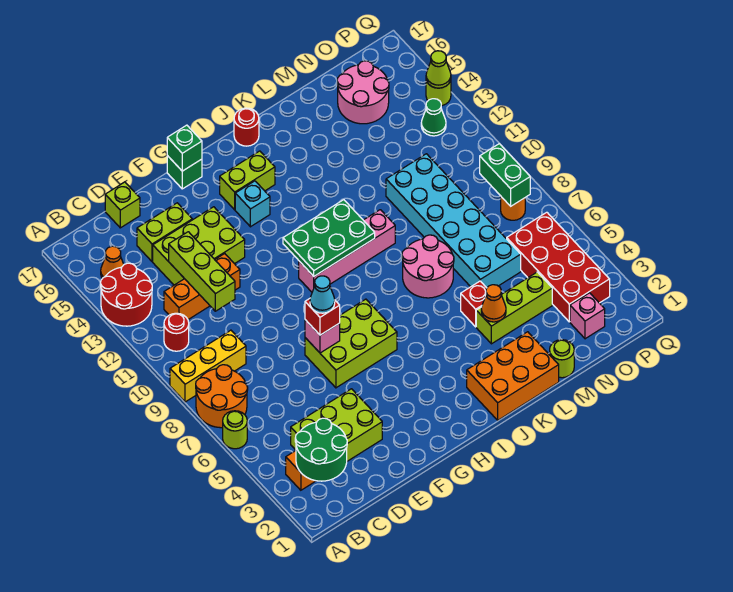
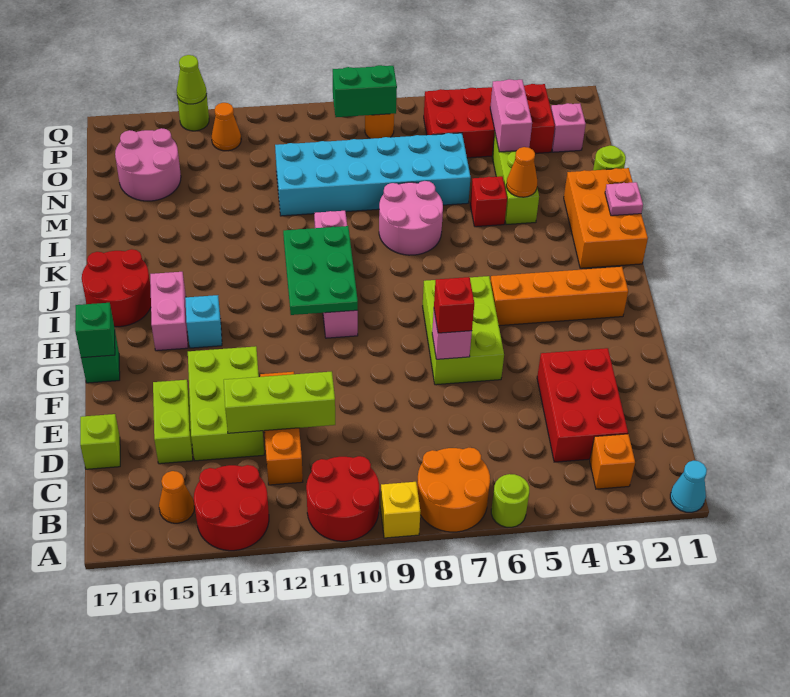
yellow 1x3 brick [170,330,246,402] -> yellow 1x1 brick [380,482,420,538]
green 2x2 round brick [295,418,347,481] -> none
red 1x1 round brick [164,313,189,351] -> red 2x2 round brick [306,456,379,541]
lime 2x3 brick [291,389,382,461] -> red 2x3 brick [537,348,628,462]
cyan 1x1 cone [310,276,335,313] -> cyan 1x1 cone moved to [670,461,707,512]
none -> orange 1x4 brick [490,267,628,326]
lime 1x2 brick [220,151,275,210] -> pink 1x2 brick [150,272,188,351]
red 1x1 round brick [234,108,259,146] -> red 2x2 round brick [82,249,151,327]
none -> pink 1x1 plate [605,182,643,216]
none -> pink 1x2 brick [490,79,532,152]
green 1x1 cone [421,99,446,136] -> orange 1x1 cone [212,103,241,151]

